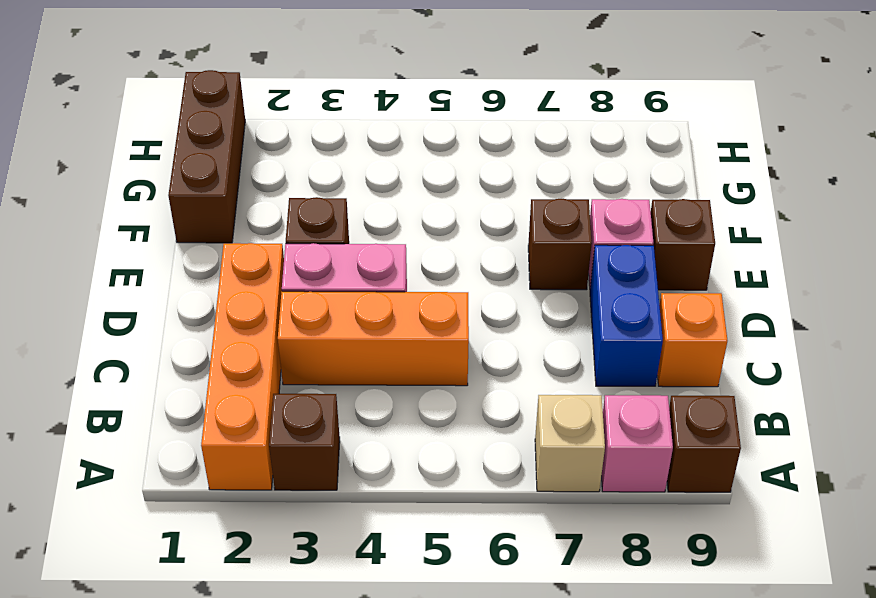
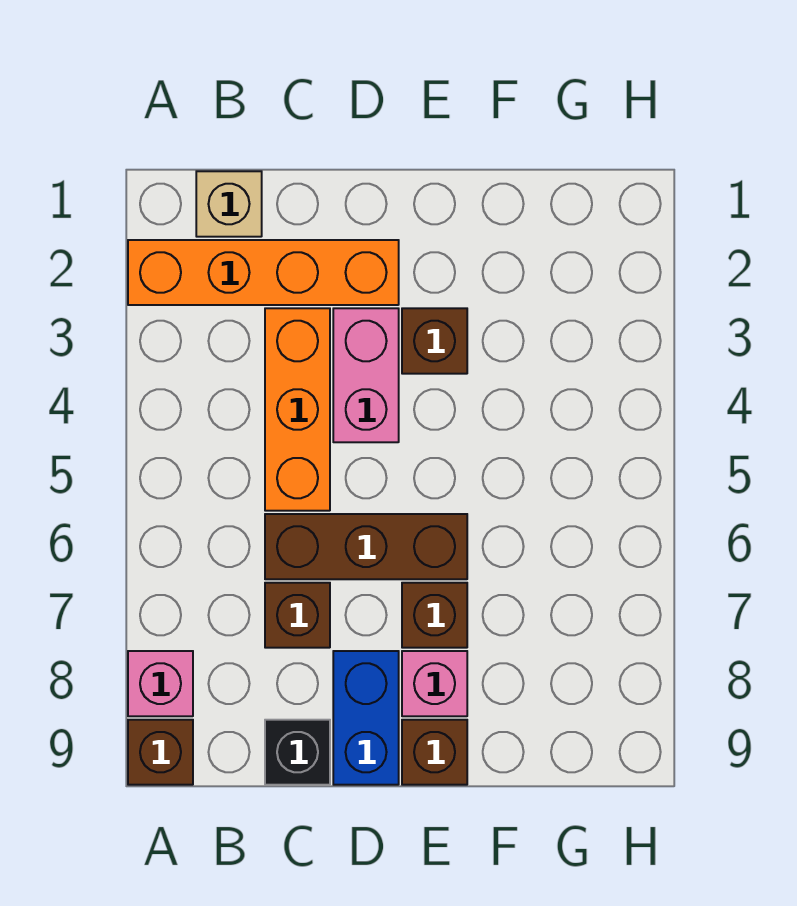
brown 1x1 brick [269,394,340,490] -> brown 1x1 brick moved to [265,583,330,648]
tan 1x1 brick [535,395,605,492] -> tan 1x1 brick moved to [196,171,262,237]
blue 1x2 brick [590,245,663,386] -> blue 1x2 brick turned to [333,651,399,785]
orange 1x1 brick [657,293,728,387] -> black 1x1 brick [265,720,330,785]
brown 1x3 brick [168,70,245,243] -> brown 1x3 brick moved to [265,514,467,579]

